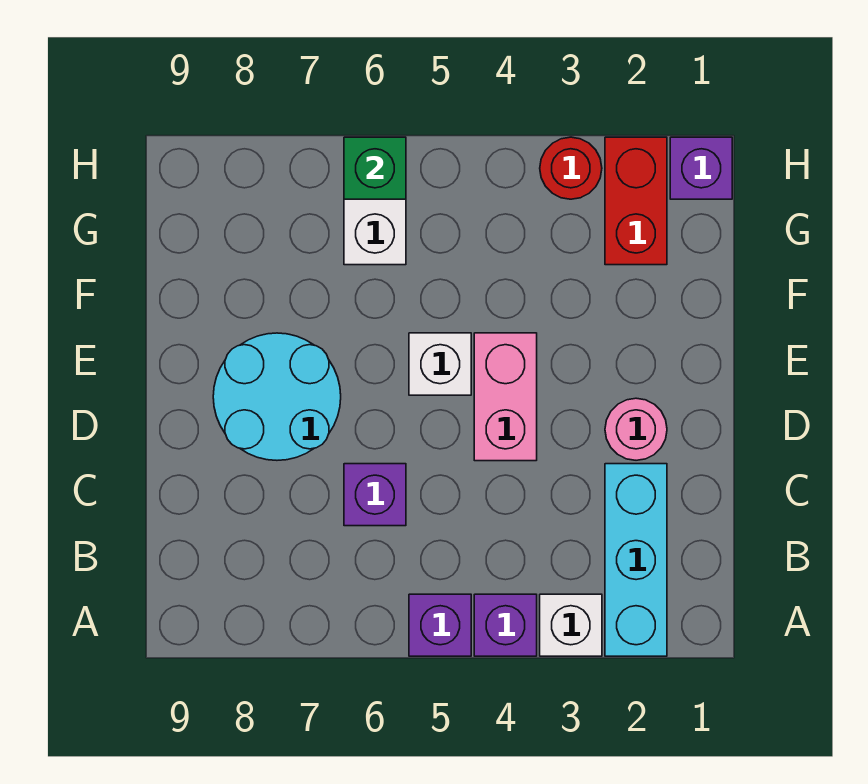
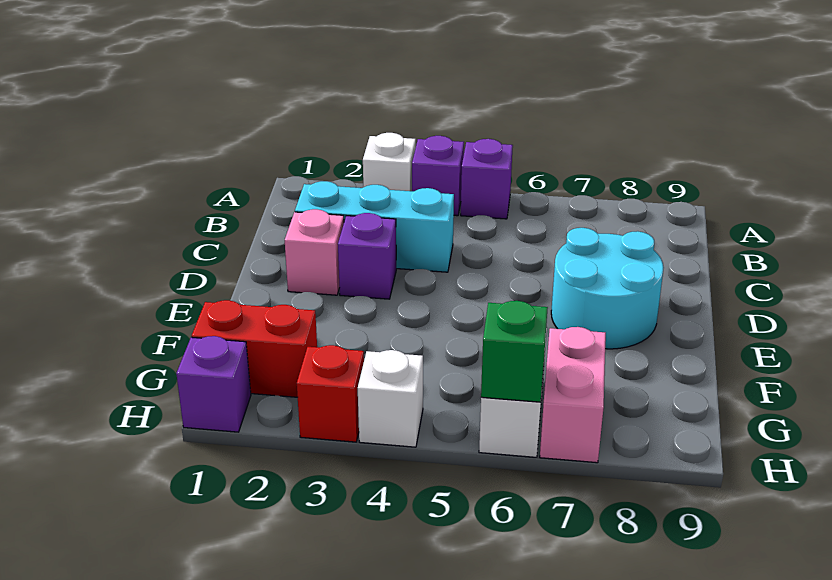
cyan 1x3 brick [605,464,667,656] -> cyan 1x3 brick turned to [295,181,454,272]
purple 1x1 brick [344,464,406,526] -> purple 1x1 brick moved to [338,213,396,299]
pink 1x1 round brick [605,398,667,460] -> pink 1x1 brick [285,209,344,295]
pink 1x2 brick [474,333,537,461] -> pink 1x2 brick moved to [540,327,606,463]
white 1x1 brick [409,333,471,395] -> white 1x1 brick moved to [358,350,423,447]
red 1x2 brick [605,137,667,265] -> red 1x2 brick turned to [192,300,317,397]
red 1x1 round brick [540,137,602,199] -> red 1x1 brick [297,345,364,442]

